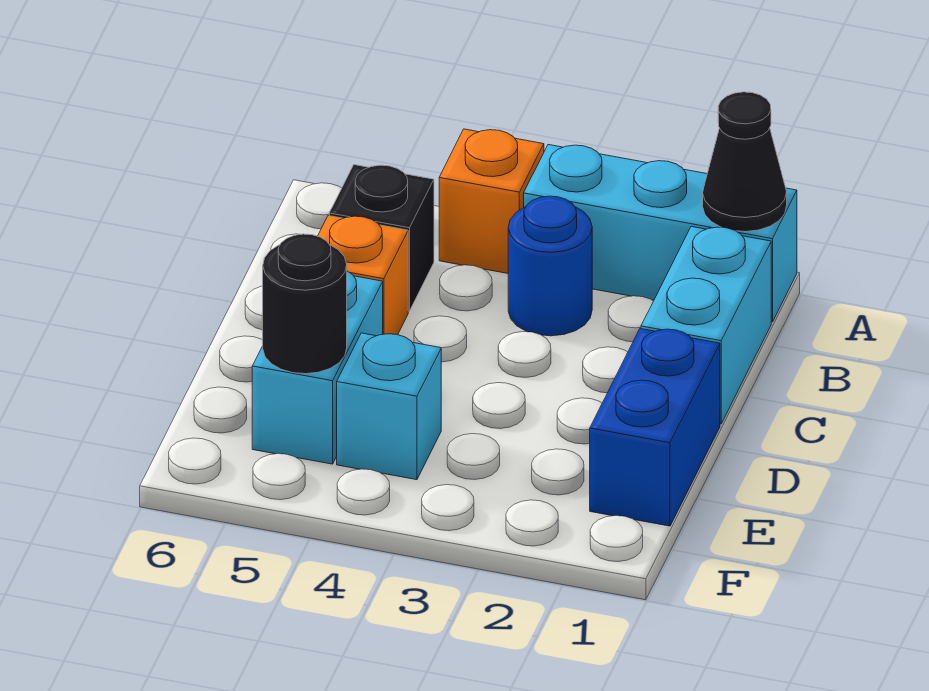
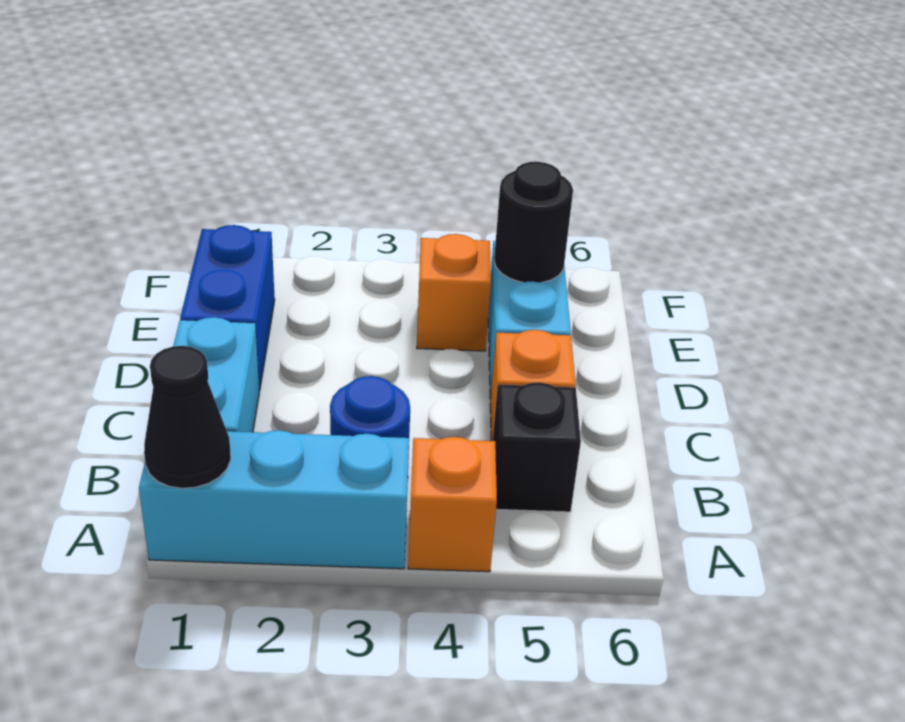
cyan 1x1 brick [337,333,441,480] -> orange 1x1 brick [417,234,491,351]

